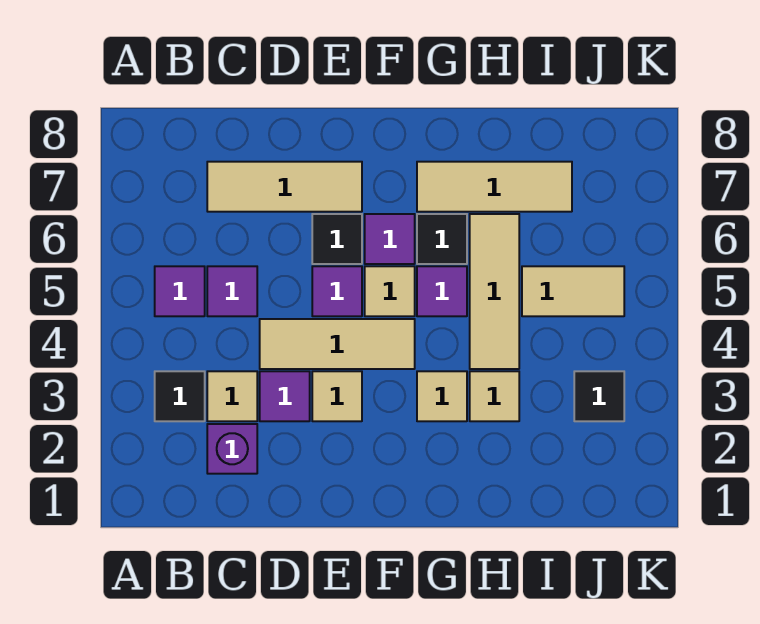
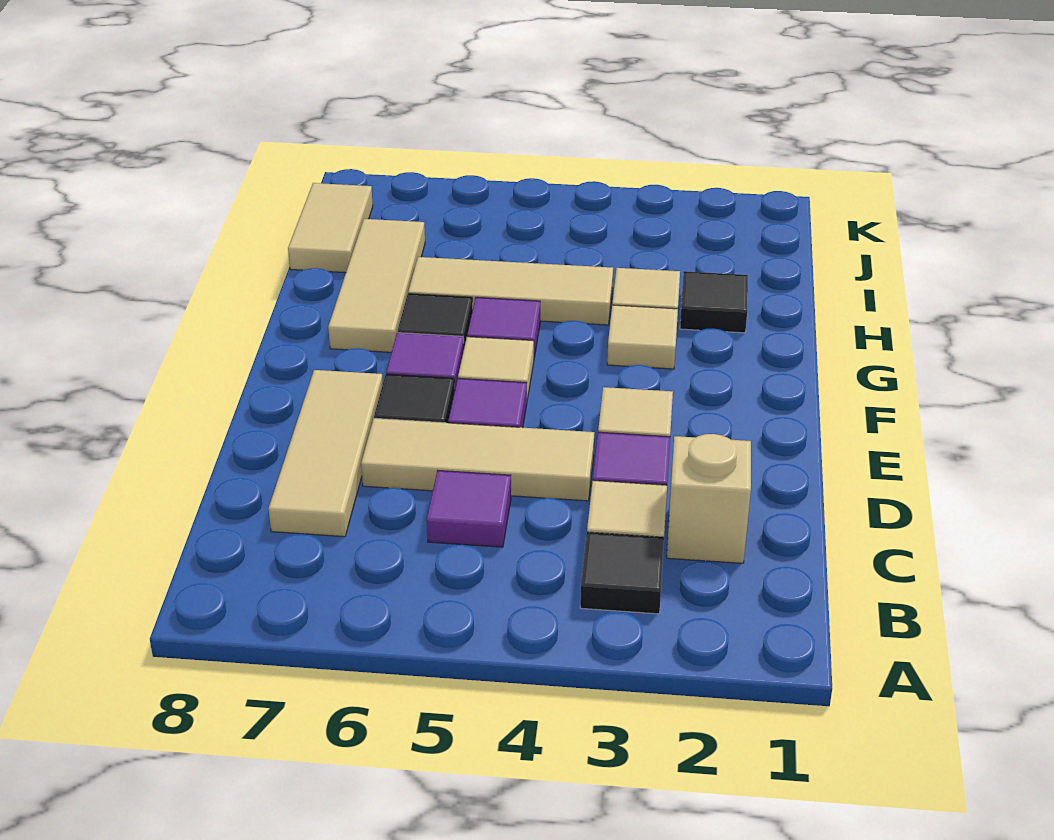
purple 1x1 tile [155,266,205,316] -> none
purple 1x1 brick [207,424,257,474] -> tan 1x1 brick [667,434,751,563]
tan 1x3 tile [260,319,415,369] -> tan 1x3 tile turned to [361,418,594,501]
tan 1x2 tile [522,266,624,316] -> tan 1x2 tile moved to [288,183,373,273]
black 1x1 tile [574,371,624,421] -> black 1x1 tile moved to [680,271,748,333]

